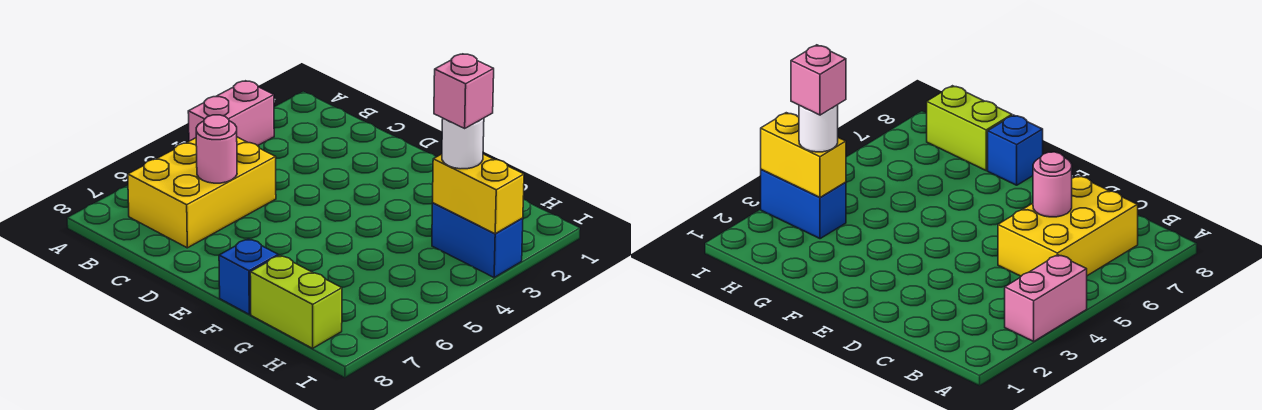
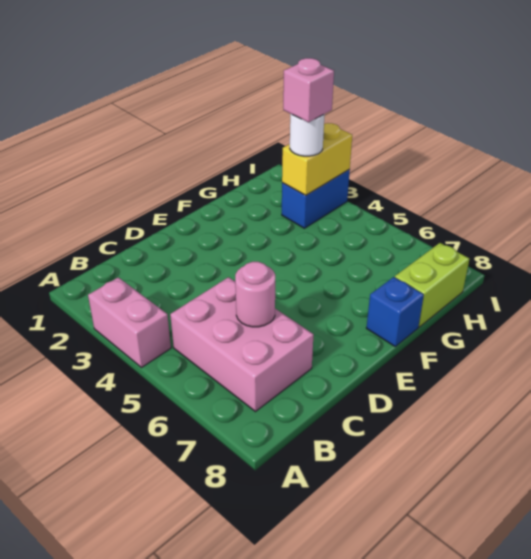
yellow 2x3 brick [128,137,276,248] -> pink 2x3 brick [170,277,314,412]

